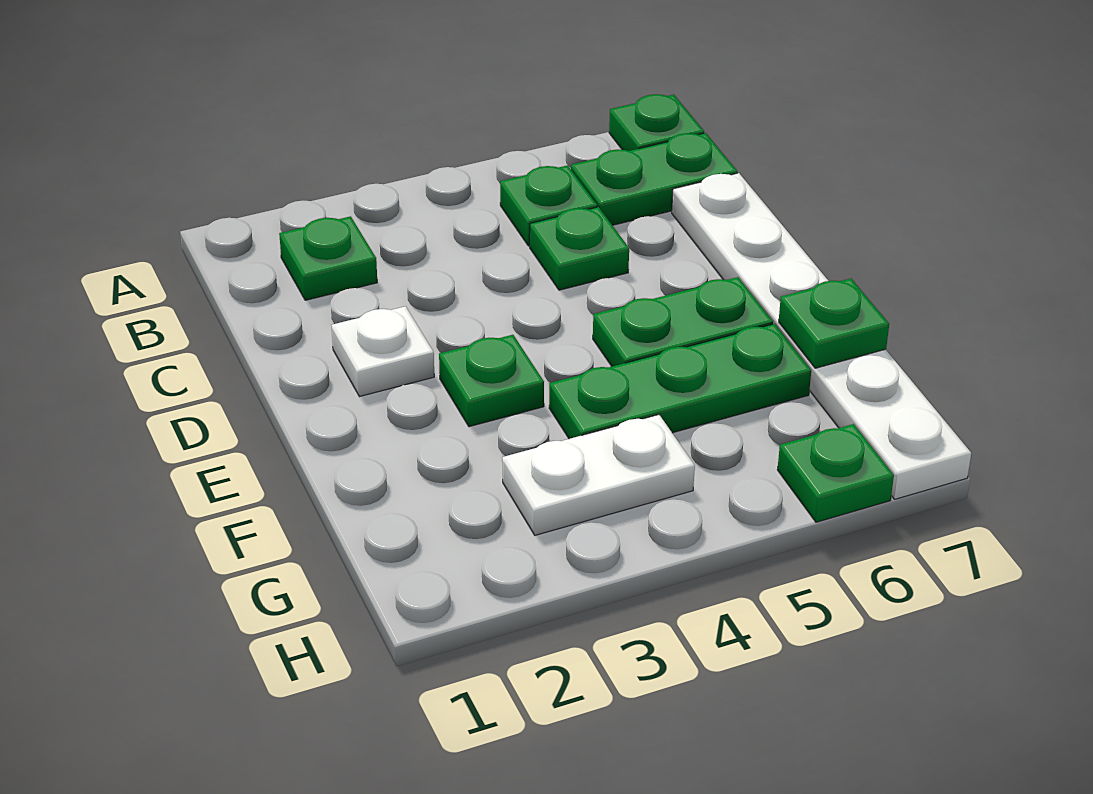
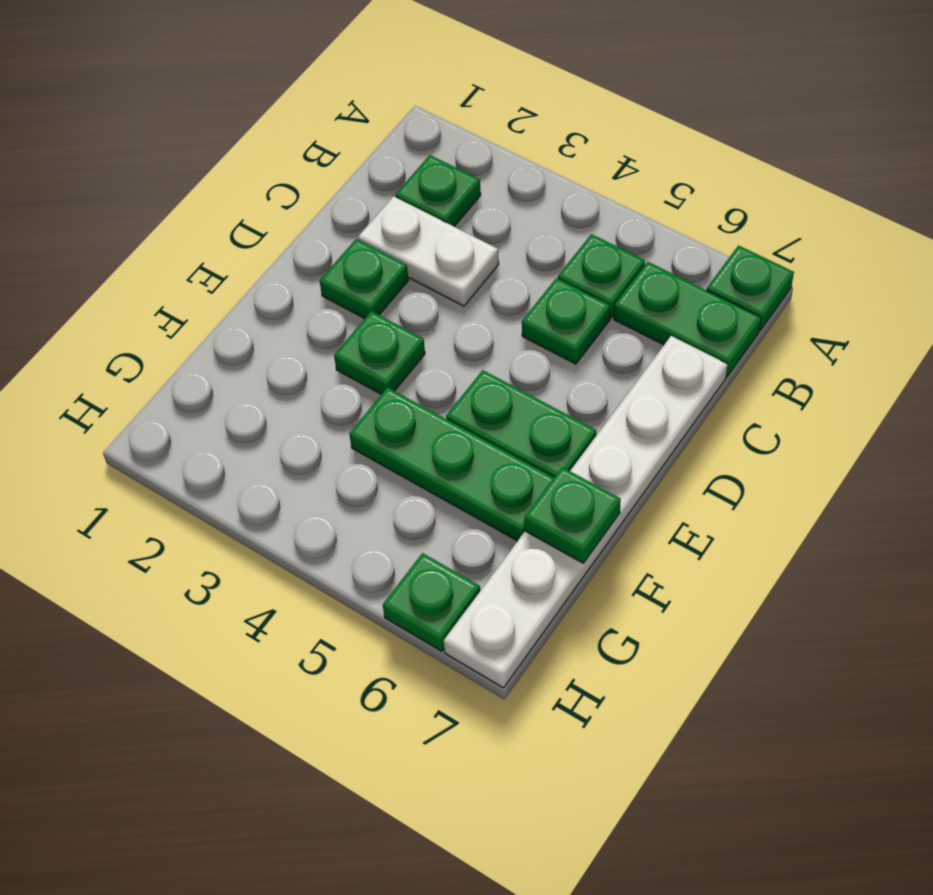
white 1x1 plate [332,306,434,397] -> green 1x1 plate [320,239,408,319]
white 1x2 plate [502,415,695,535] -> white 1x2 plate moved to [358,196,499,306]

